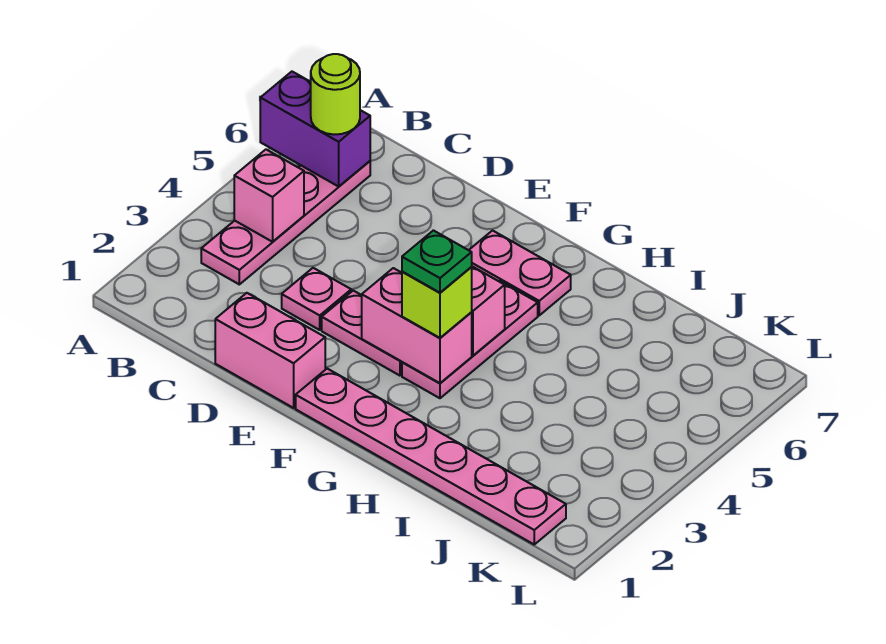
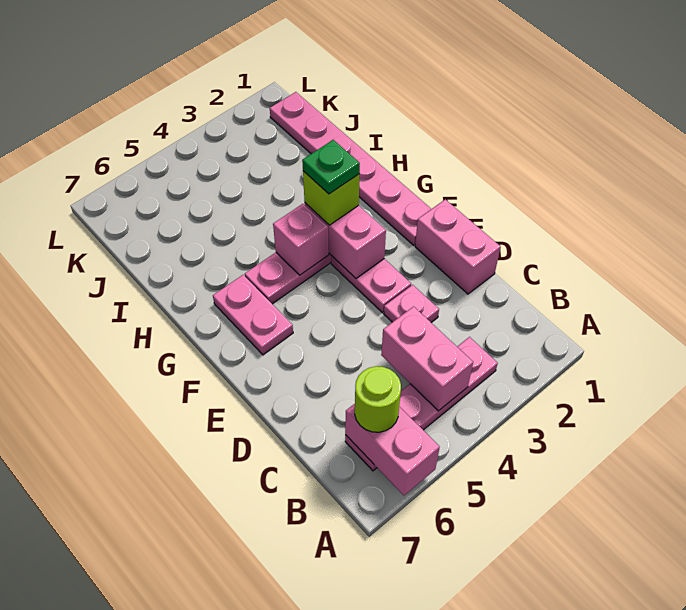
purple 1x2 brick [260,72,370,186] -> pink 1x2 brick [345,404,440,495]
pink 1x1 brick [234,150,304,242] -> pink 1x2 brick [381,307,473,411]

